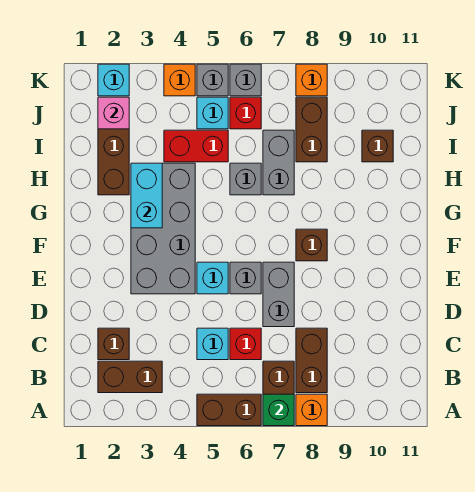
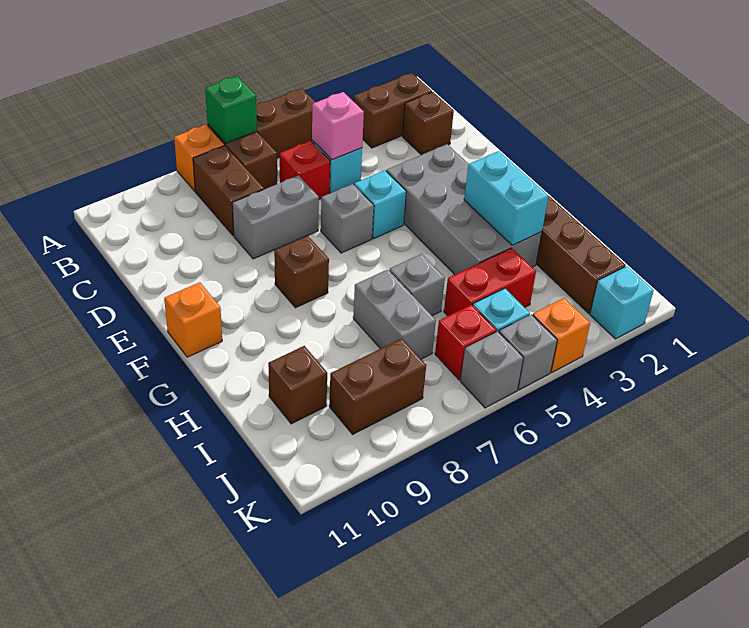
grey 1x2 brick [263,262,294,327] -> grey 1x2 brick turned to [232,175,319,259]
brown 1x2 brick [296,97,327,162] -> brown 1x2 brick turned to [329,339,426,434]
pink 1x1 brick [98,97,129,129] -> pink 1x1 brick moved to [312,92,364,160]
orange 1x1 brick [296,64,327,96] -> orange 1x1 brick moved to [164,282,222,357]

